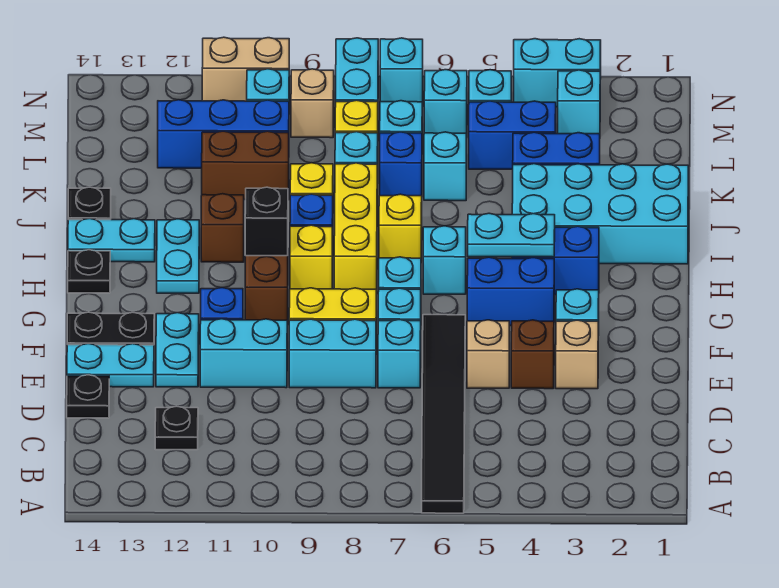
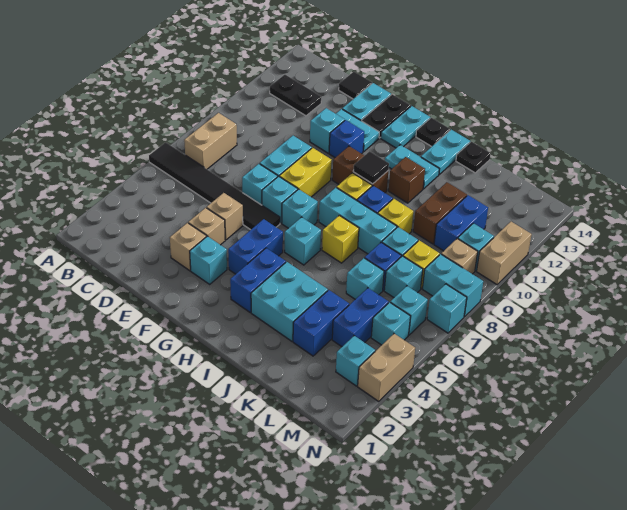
none -> tan 1x2 brick [184,113,237,169]
black 1x1 plate [155,406,198,450] -> black 1x2 plate [270,75,321,116]
black 1x1 plate [67,375,109,418] -> black 1x1 tile [339,72,372,99]
brown 1x1 brick [511,320,554,389] -> tan 1x1 brick [188,208,225,245]
cyan 1x2 brick [200,319,287,388] -> cyan 1x1 brick [310,108,345,153]
cyan 1x2 plate [468,213,555,257] -> cyan 1x2 plate moved to [381,106,430,148]
yellow 1x3 brick [334,163,377,294] -> cyan 1x3 brick [319,188,397,254]
black 1x1 brick [245,187,288,256] -> black 1x1 tile [353,151,389,184]
cyan 2x4 brick [512,164,688,264] -> cyan 2x2 brick [251,262,328,341]
blue 1x3 brick [158,100,289,168] -> blue 1x2 brick [434,195,488,251]
cyan 1x2 brick [514,39,601,107] -> tan 1x2 brick [358,334,415,401]

